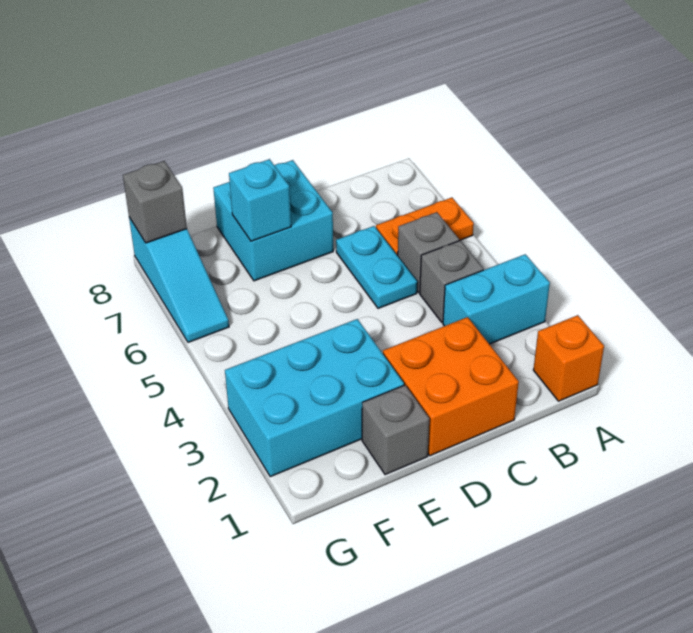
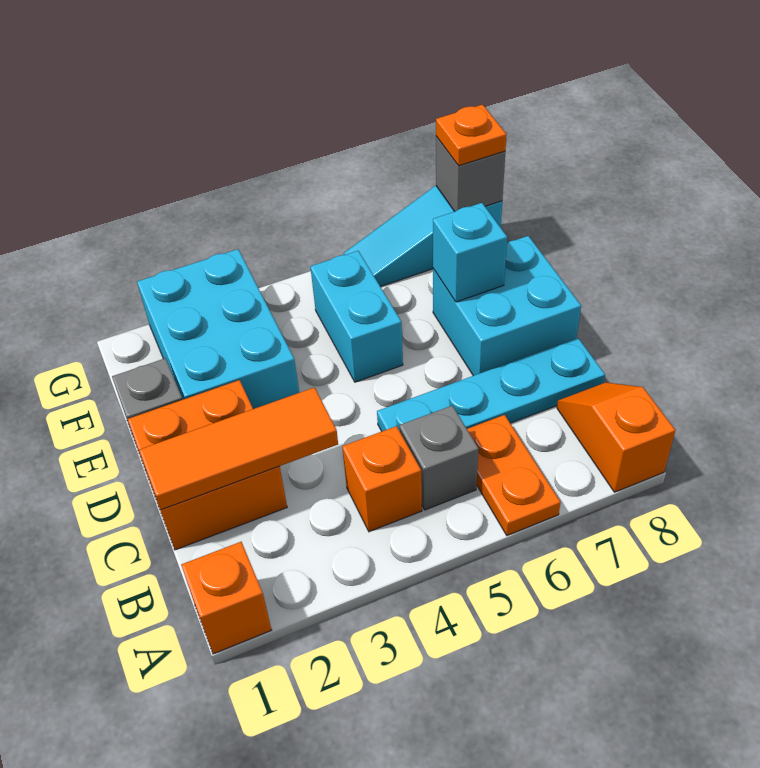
cyan 1x2 brick [443,254,550,344] -> cyan 1x2 brick moved to [310,251,403,382]
none -> orange 1x2 slope [557,382,676,492]
grey 1x1 brick [420,241,483,323] -> orange 1x1 brick [342,426,422,532]
none -> orange 1x3 tile [139,387,338,510]
cyan 1x2 plate [336,226,417,308] -> cyan 1x4 plate [377,338,605,431]
none -> orange 1x1 plate [436,105,507,166]

